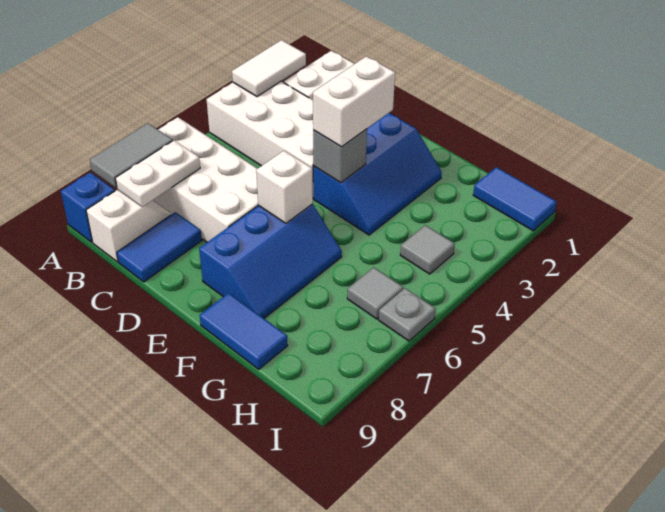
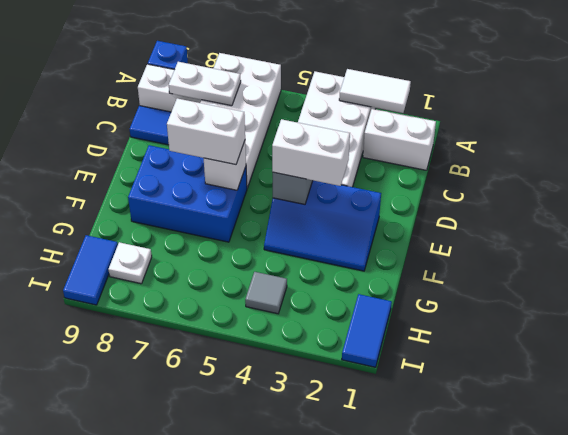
grey 1x2 tile [90,123,173,188] -> none
blue 2x3 slope [199,204,342,318] -> blue 2x3 brick [128,145,247,242]
none -> white 1x2 brick [167,98,245,165]
blue 1x2 tile [200,293,288,369] -> blue 1x2 tile moved to [63,235,118,305]
grey 1x1 tile [347,267,403,319] -> none
none -> white 1x1 plate [108,242,152,284]
grey 1x1 plate [379,288,436,341] -> none

